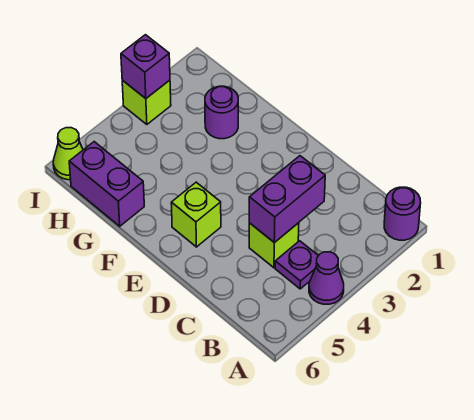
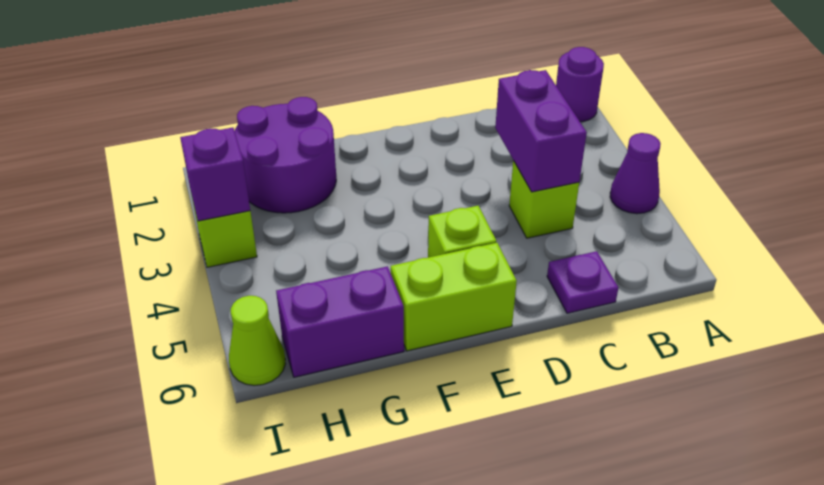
purple 1x1 plate [275,241,318,289] -> purple 1x1 plate moved to [547,251,618,313]
none -> lime 1x2 brick [391,243,517,351]
purple 1x1 round brick [205,86,238,139] -> purple 2x2 round brick [235,97,336,213]

